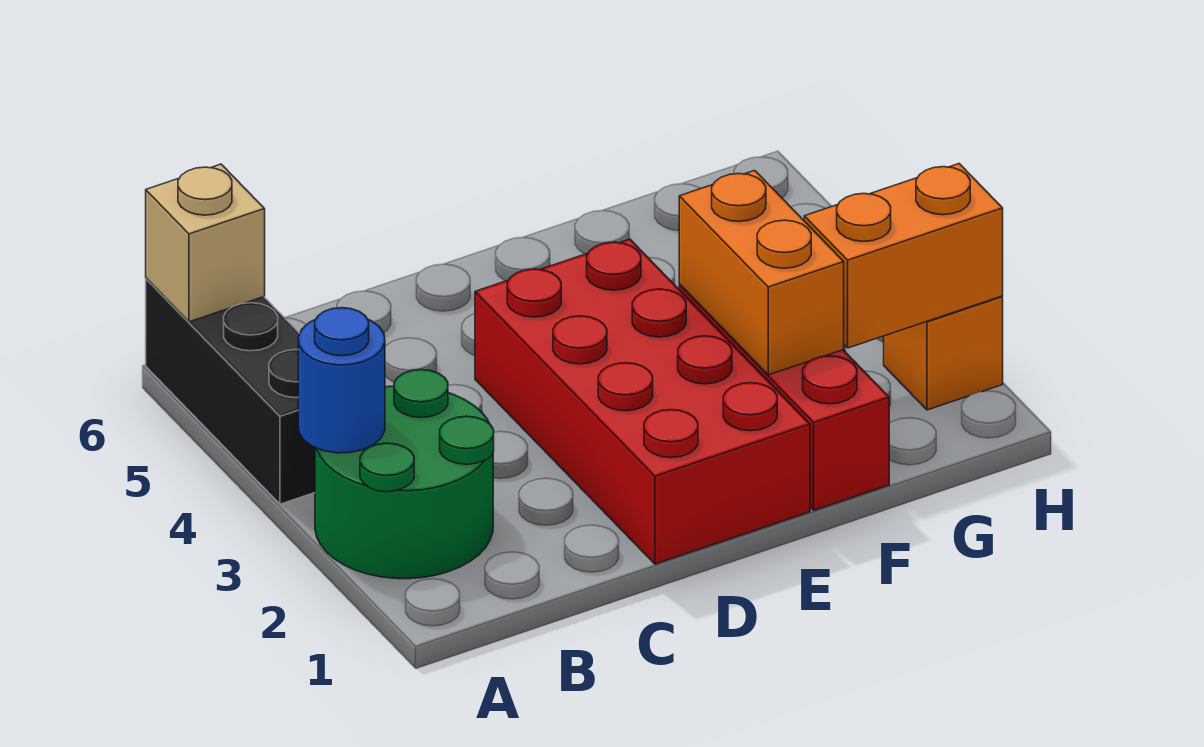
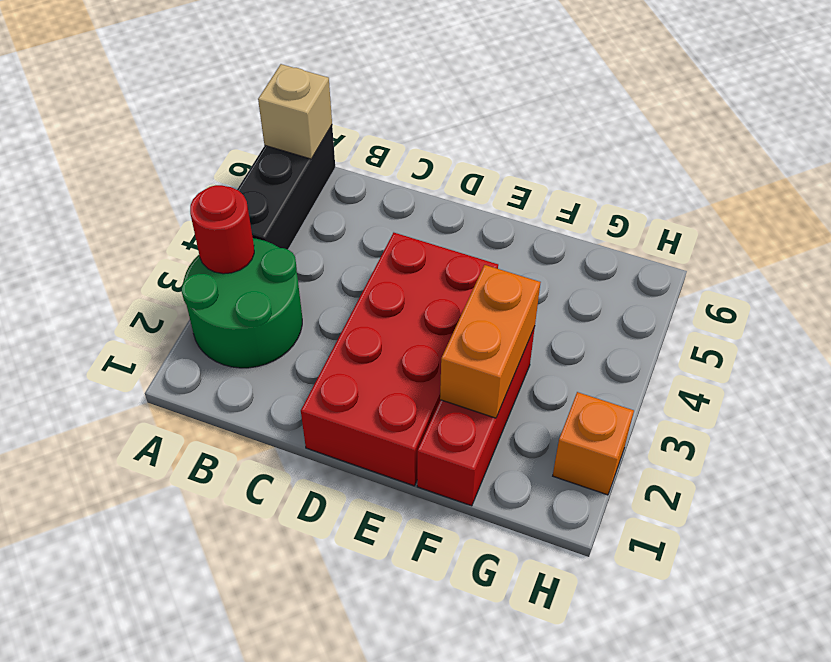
blue 1x1 round brick [298,308,385,453] -> red 1x1 round brick [190,185,254,274]
orange 1x2 brick [804,164,1003,348] -> none

